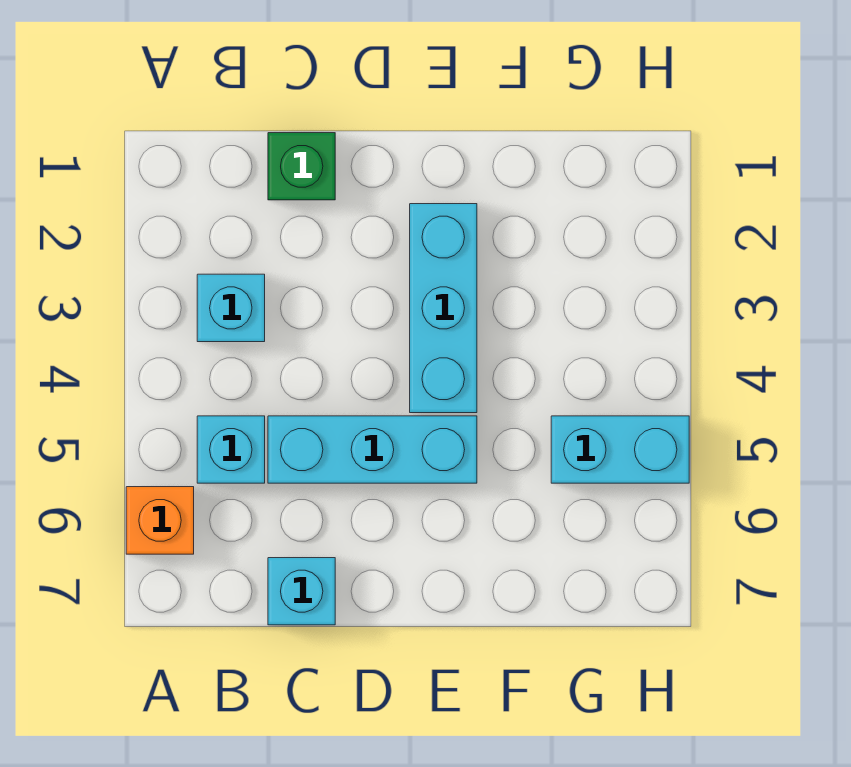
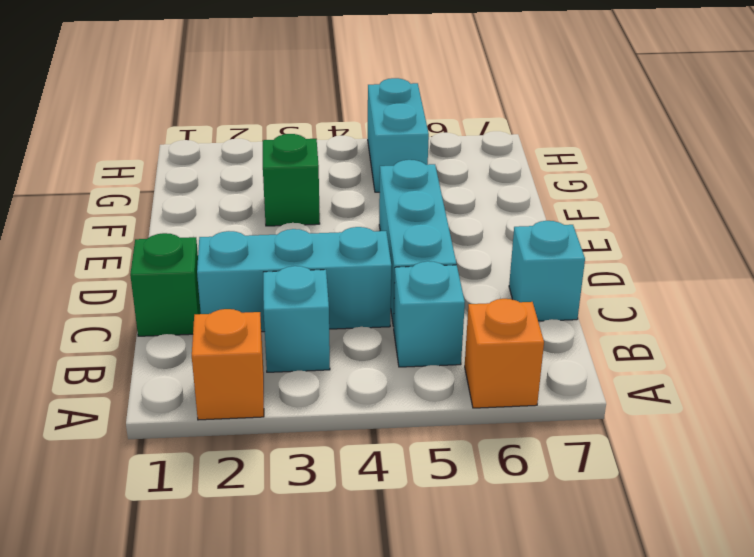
none -> orange 1x1 brick [192,309,264,420]
cyan 1x3 brick [410,204,477,413] -> cyan 1x3 brick moved to [197,227,391,332]
none -> green 1x1 brick [263,134,320,226]

